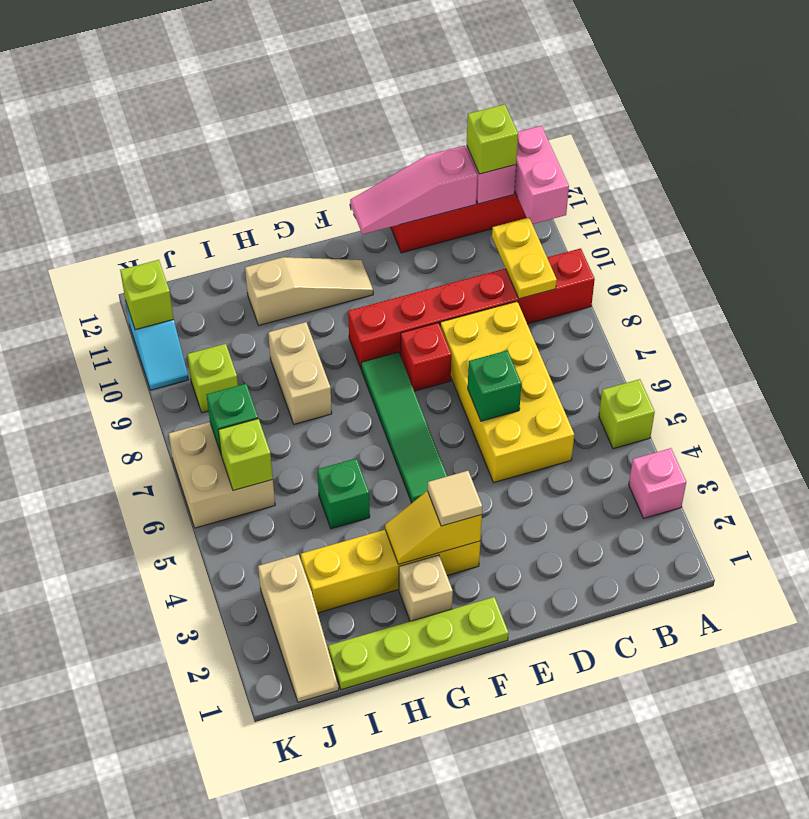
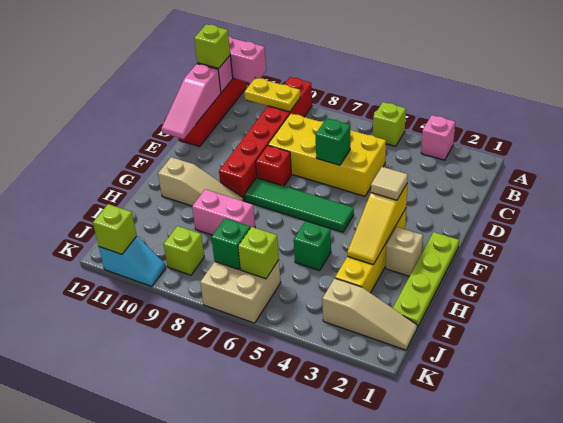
yellow 1x2 slope [385,491,482,564] -> yellow 1x3 slope [347,184,407,265]
tan 1x3 slope [245,257,373,325] -> tan 1x3 slope turned to [158,157,243,206]
tan 1x2 brick [268,322,332,424] -> pink 1x2 brick [192,189,255,235]

